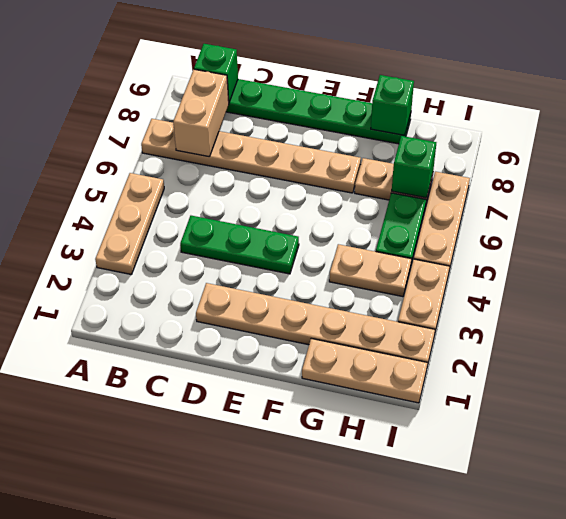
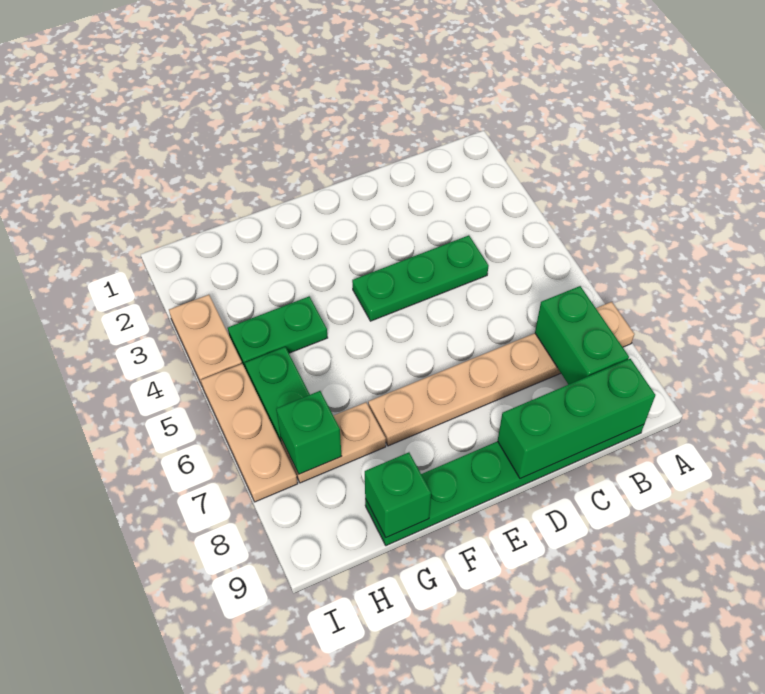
tan 1x3 plate [95,173,164,275] -> none
tan 1x2 brick [173,69,229,157] -> green 1x2 brick [535,286,629,385]
green 1x1 brick [194,44,238,102] -> green 1x3 brick [498,359,655,479]
tan 1x6 plate [196,283,435,366] -> none
tan 1x3 plate [302,339,428,403] -> none
tan 1x2 plate [329,244,411,297] -> green 1x2 plate [228,296,328,369]

